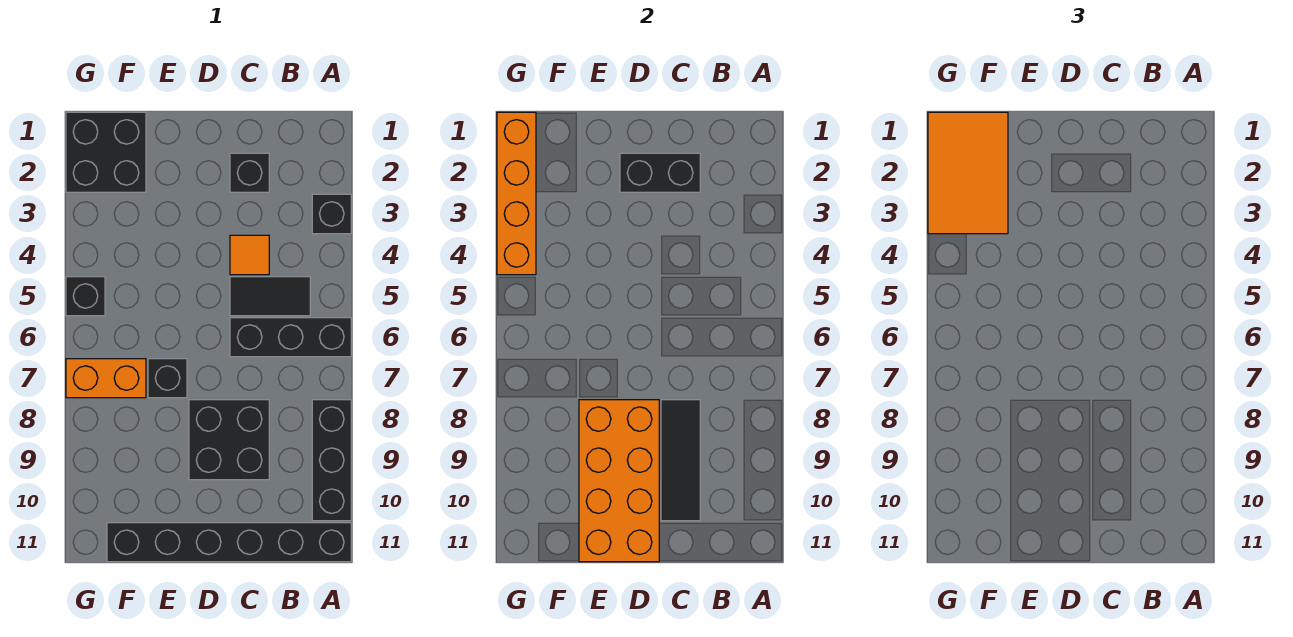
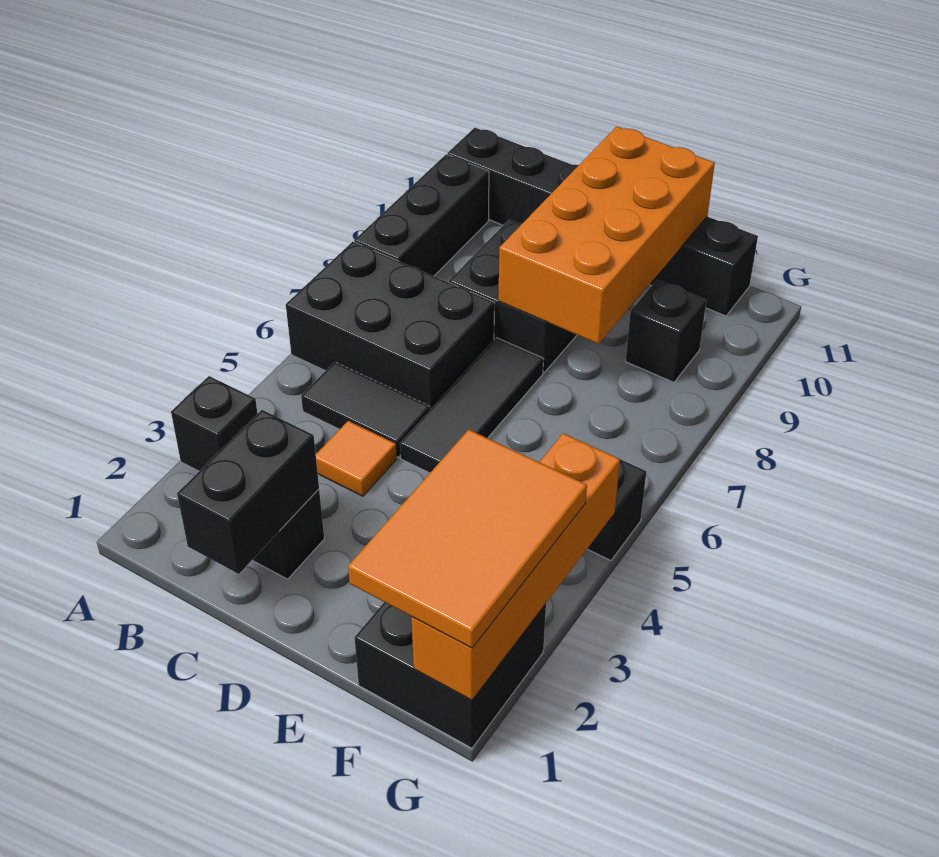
black 1x3 brick [230,318,351,357] -> black 2x3 brick [286,242,494,410]
black 1x2 brick [620,153,700,192] -> black 1x2 brick turned to [177,410,319,574]
black 1x3 tile [661,400,700,521] -> black 1x3 tile moved to [400,338,544,473]
black 1x1 brick [148,359,187,398] -> black 1x1 brick moved to [626,280,707,382]
orange 1x2 brick [66,359,146,398] -> none

